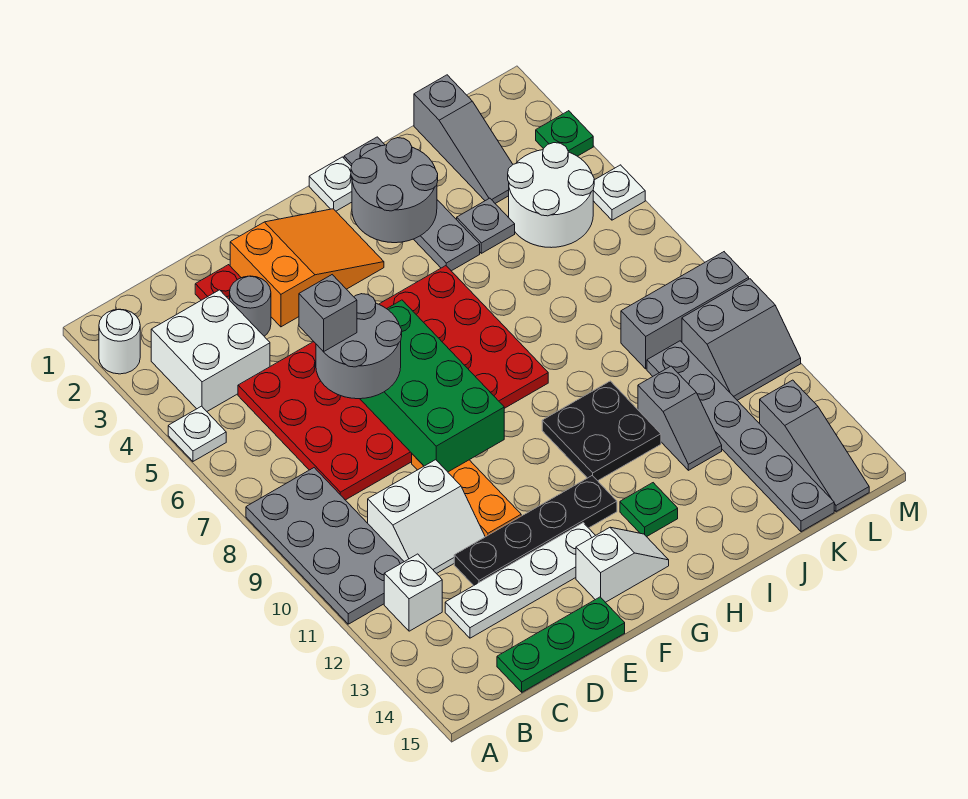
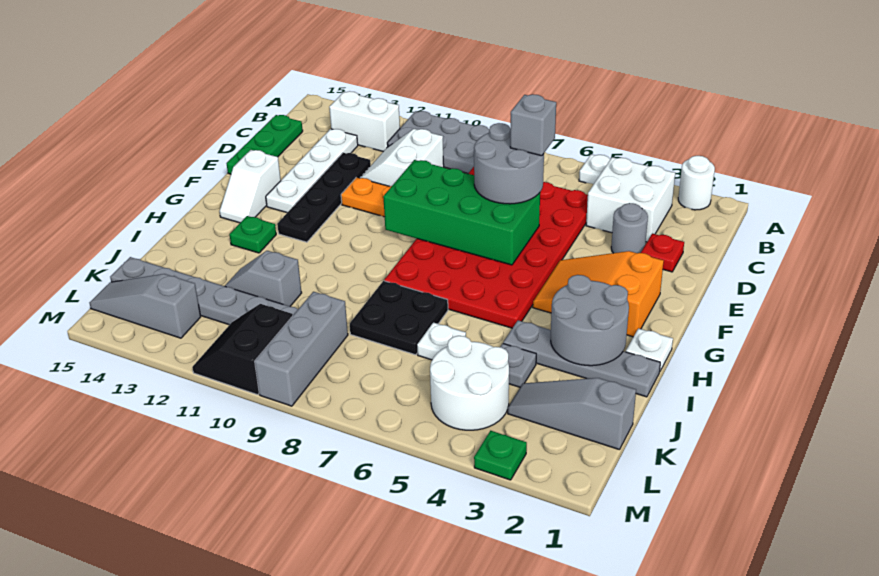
white 1x1 brick [384,554,442,631] -> white 1x2 brick [329,91,400,152]
orange 2x3 slope [230,209,384,327] -> orange 2x3 slope turned to [533,251,664,337]
black 2x2 plate [542,381,661,481] -> black 2x2 plate moved to [350,281,448,355]
grey 2x2 slope [682,279,801,400] -> black 2x2 slope [192,304,293,395]
white 1x1 plate [593,165,645,220] -> white 1x1 plate moved to [417,323,466,360]

